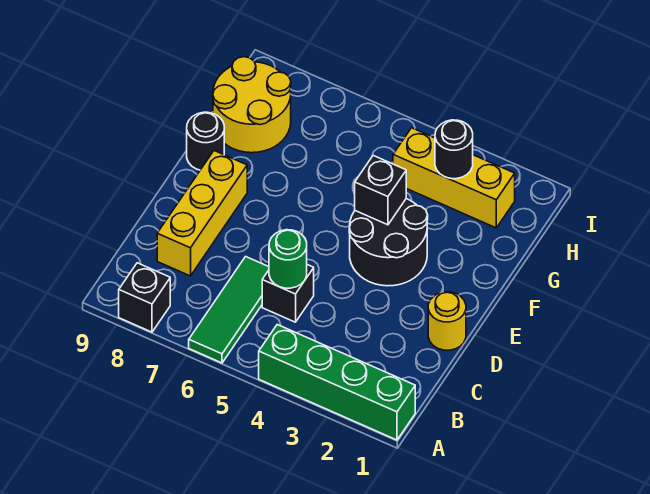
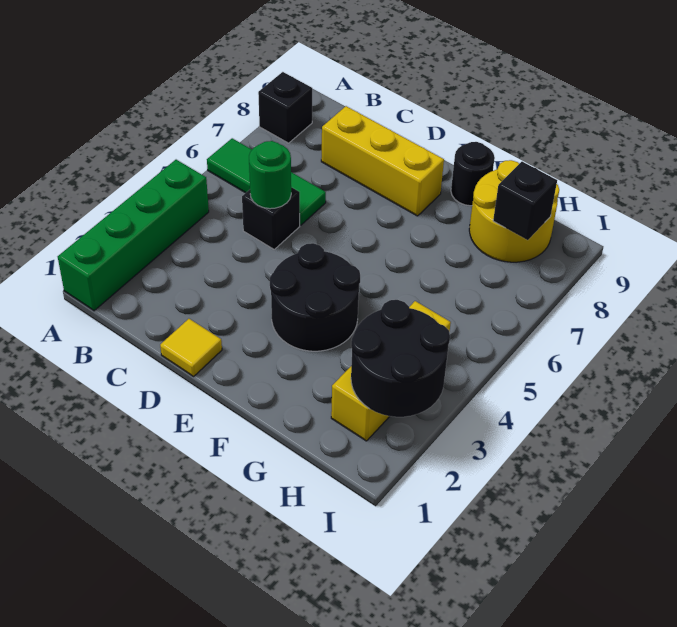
yellow 1x1 round brick [428,292,466,350] -> yellow 1x1 tile [160,319,222,376]
black 1x1 brick [355,156,406,225] -> black 1x1 brick moved to [493,162,557,240]
black 1x1 round brick [435,120,473,179] -> black 2x2 round brick [351,300,450,417]

